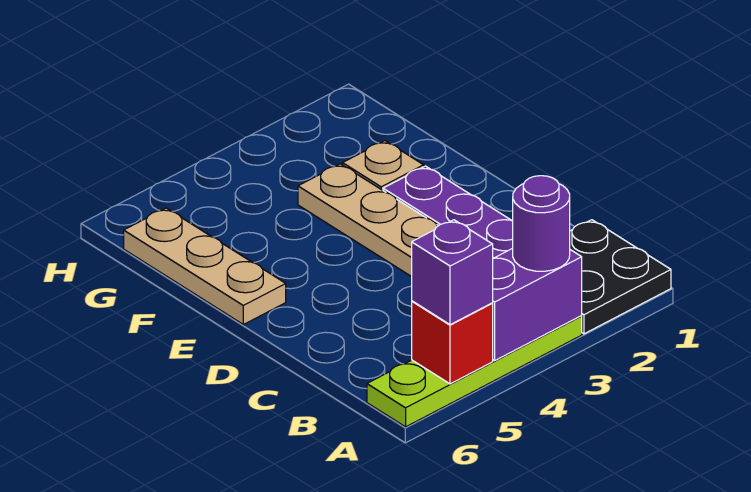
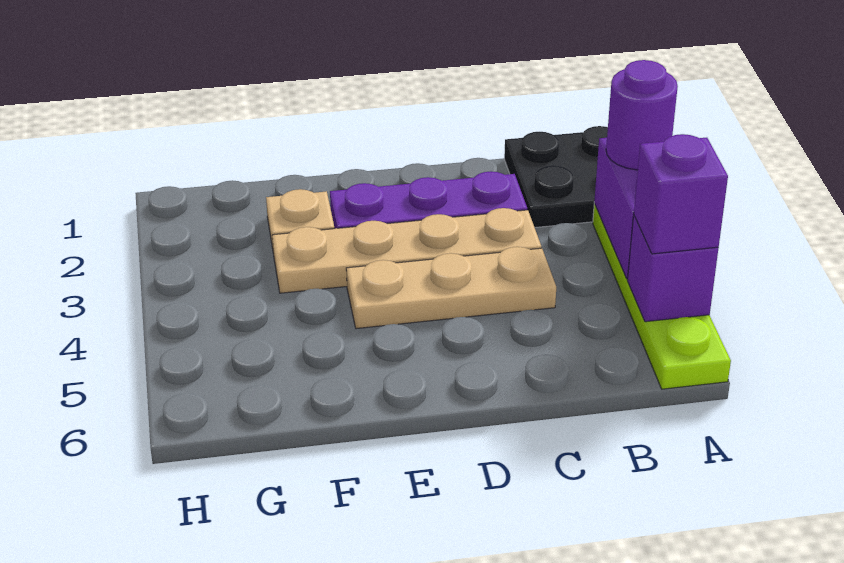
red 1x1 brick [412,301,493,384] -> purple 1x1 brick [627,216,718,322]
tan 1x3 plate [124,208,286,325] -> tan 1x3 plate moved to [346,247,556,329]

